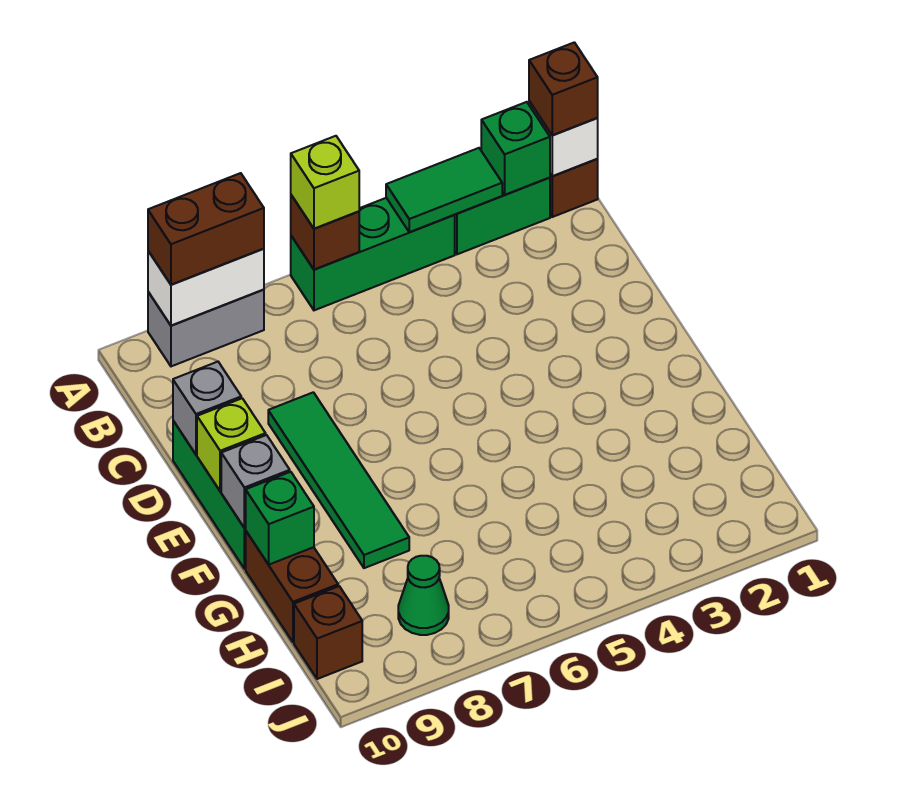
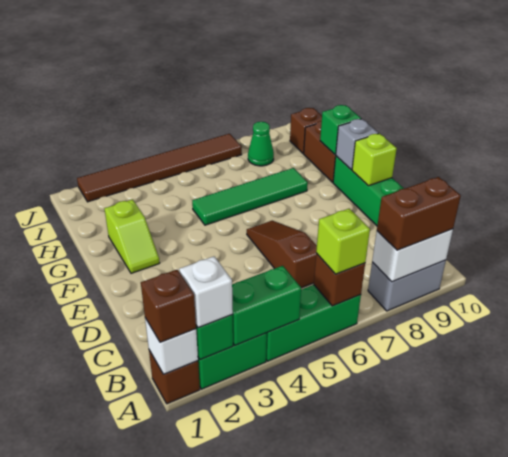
none -> white 1x1 brick [179,257,233,328]
green 1x2 tile [386,148,502,232] -> green 1x2 brick [232,266,301,345]
none -> brown 1x3 slope [247,221,317,288]
green 1x4 tile [268,392,409,568] -> green 1x4 tile turned to [192,168,308,225]
grey 1x1 brick [173,362,241,454] -> none
none -> lime 1x2 slope [104,200,160,273]
none -> brown 1x6 tile [77,134,242,202]

